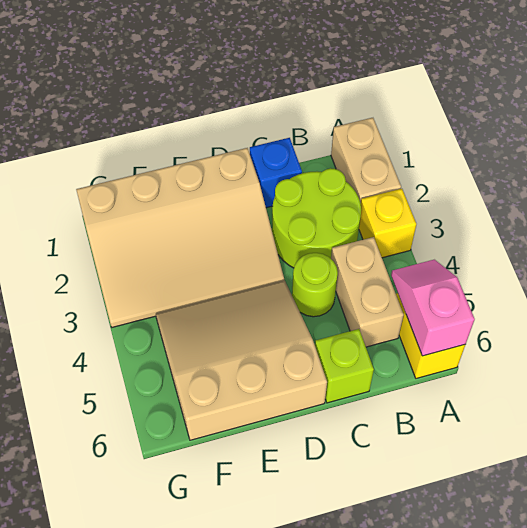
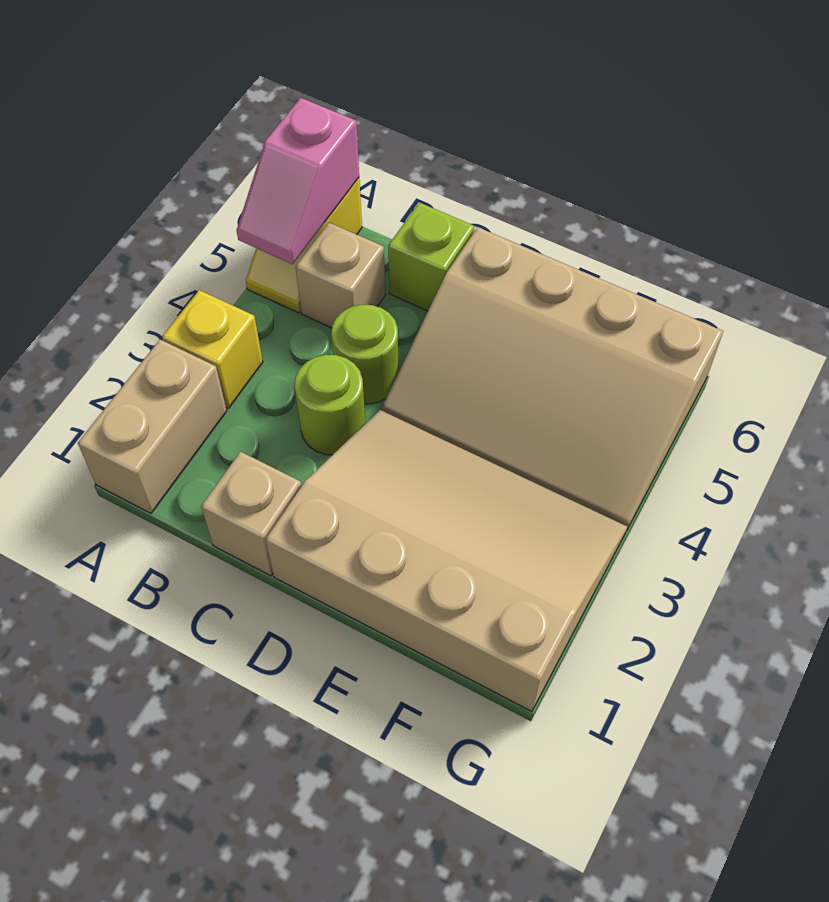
lime 2x2 round brick [272,168,361,268] -> lime 1x1 round brick [294,355,365,455]
tan 1x2 brick [331,237,404,347] -> tan 1x1 brick [296,223,385,328]
blue 1x1 brick [250,138,302,208] -> tan 1x1 brick [201,452,301,576]
tan 3x3 slope [156,280,327,440] -> tan 3x4 slope [382,227,723,531]

